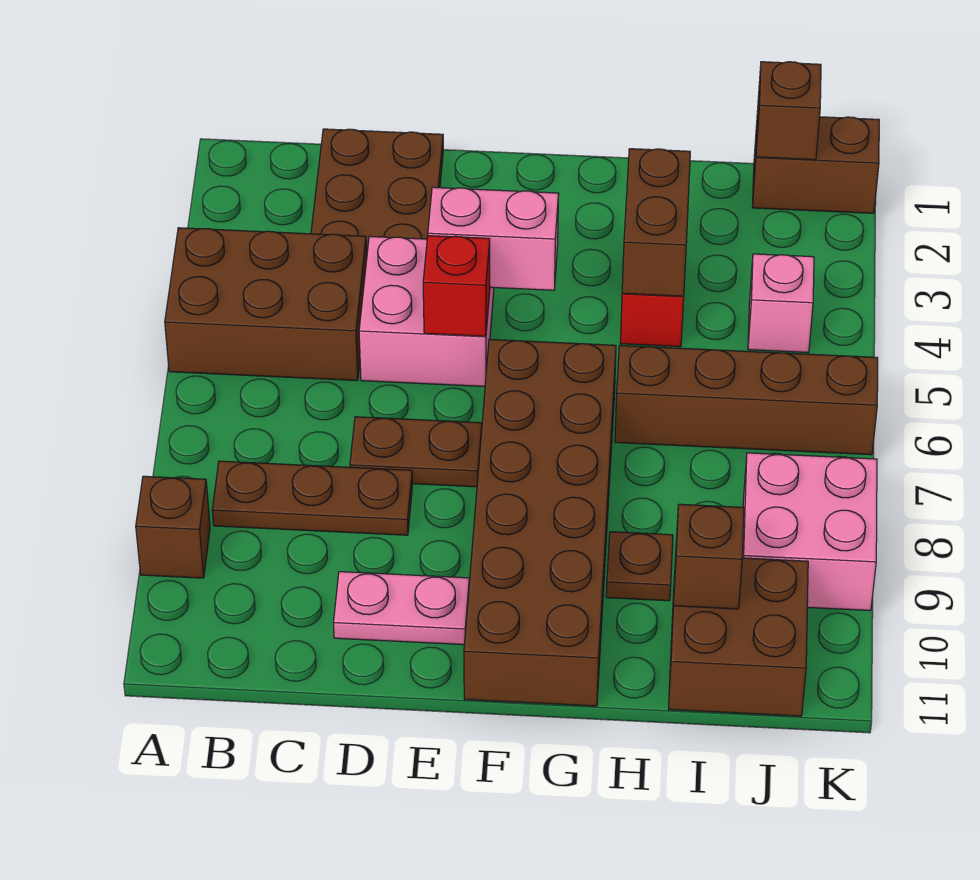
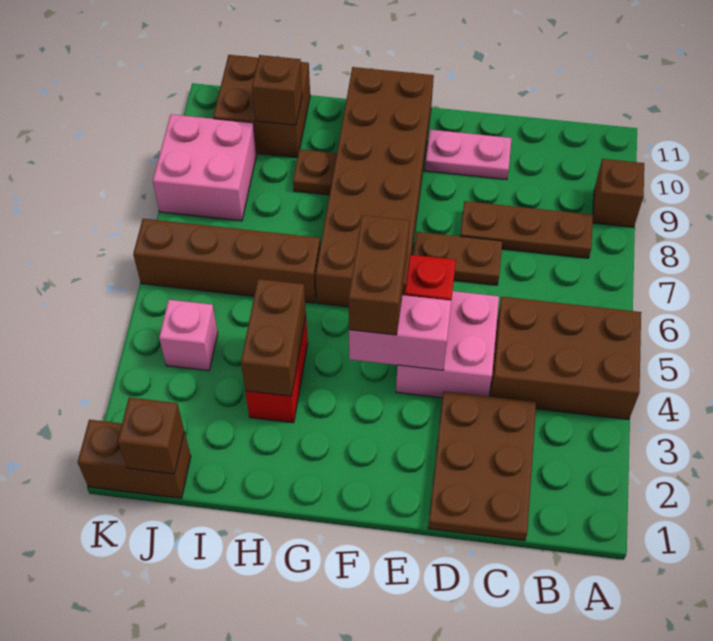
none -> brown 1x2 brick [349,215,410,335]

